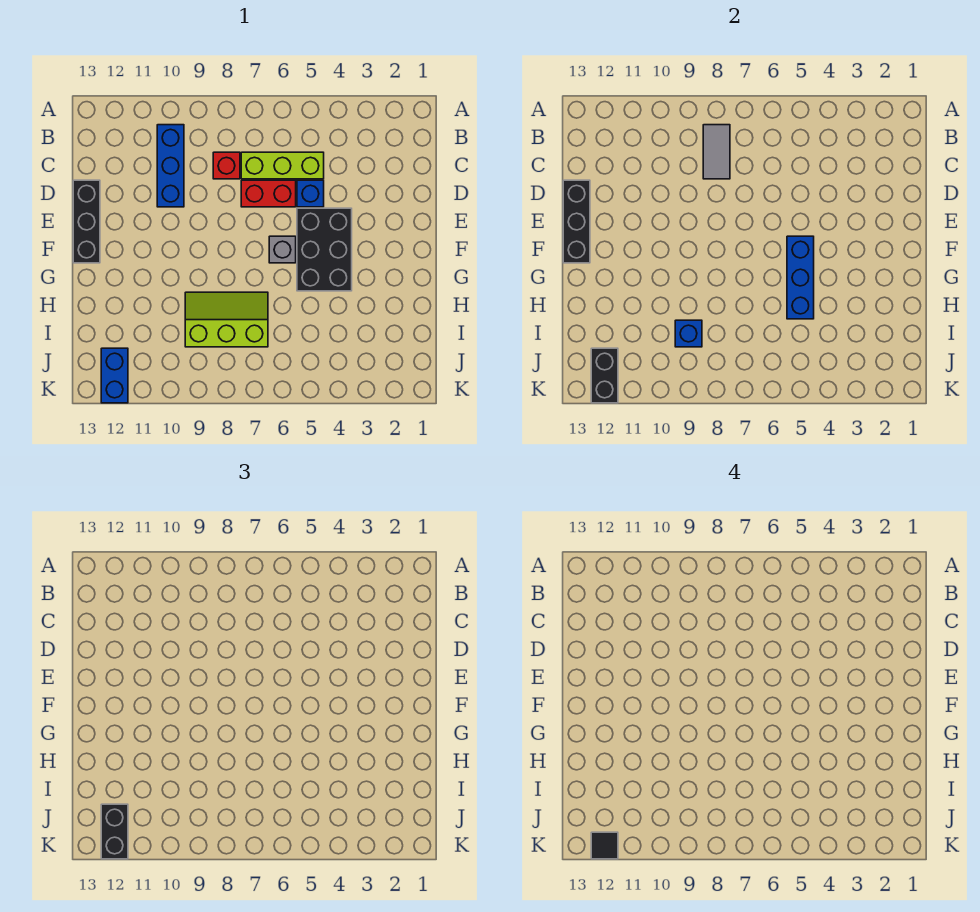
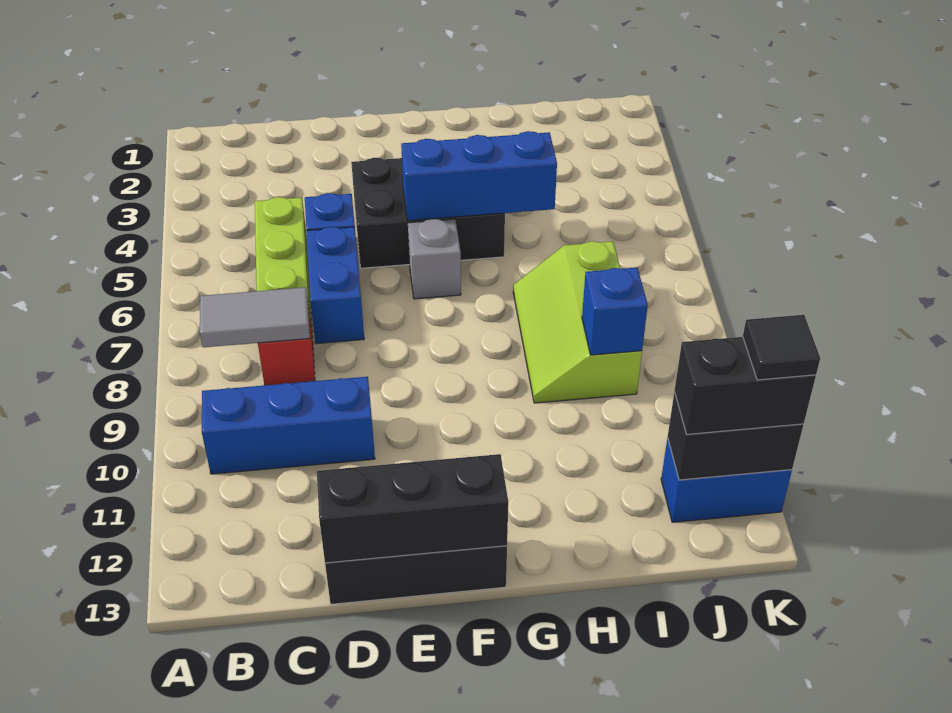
red 1x2 brick [241,180,296,207] -> blue 1x2 brick [307,227,364,344]

